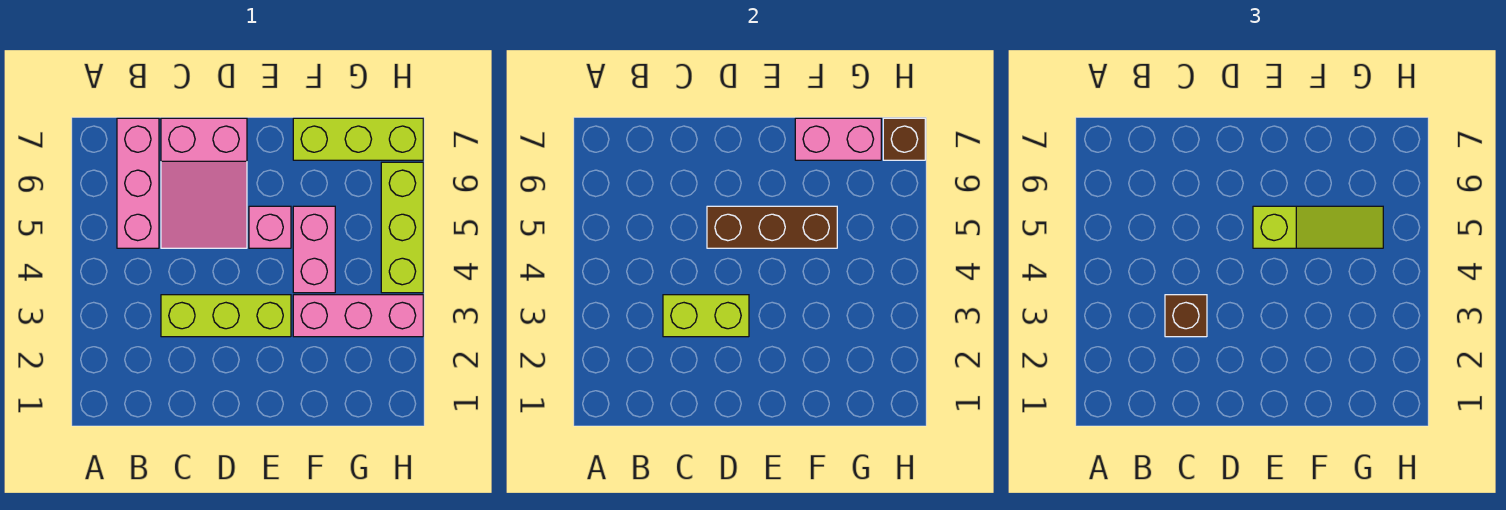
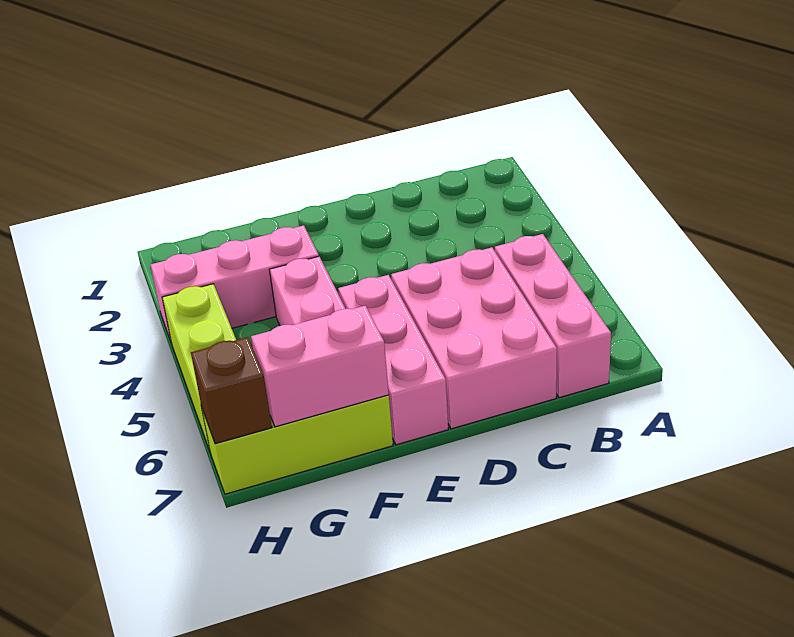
lime 1x3 brick [161,295,291,337] -> none
lime 1x2 brick [663,295,749,337] -> none
brown 1x1 brick [1165,295,1207,337] -> none
pink 2x3 slope [161,118,247,248] -> pink 2x3 brick [391,247,557,429]
brown 1x3 brick [707,206,837,248] -> none
pink 1x1 brick [249,206,291,248] -> pink 1x3 brick [338,275,448,445]
lime 1x3 slope [1253,206,1383,248] -> none

